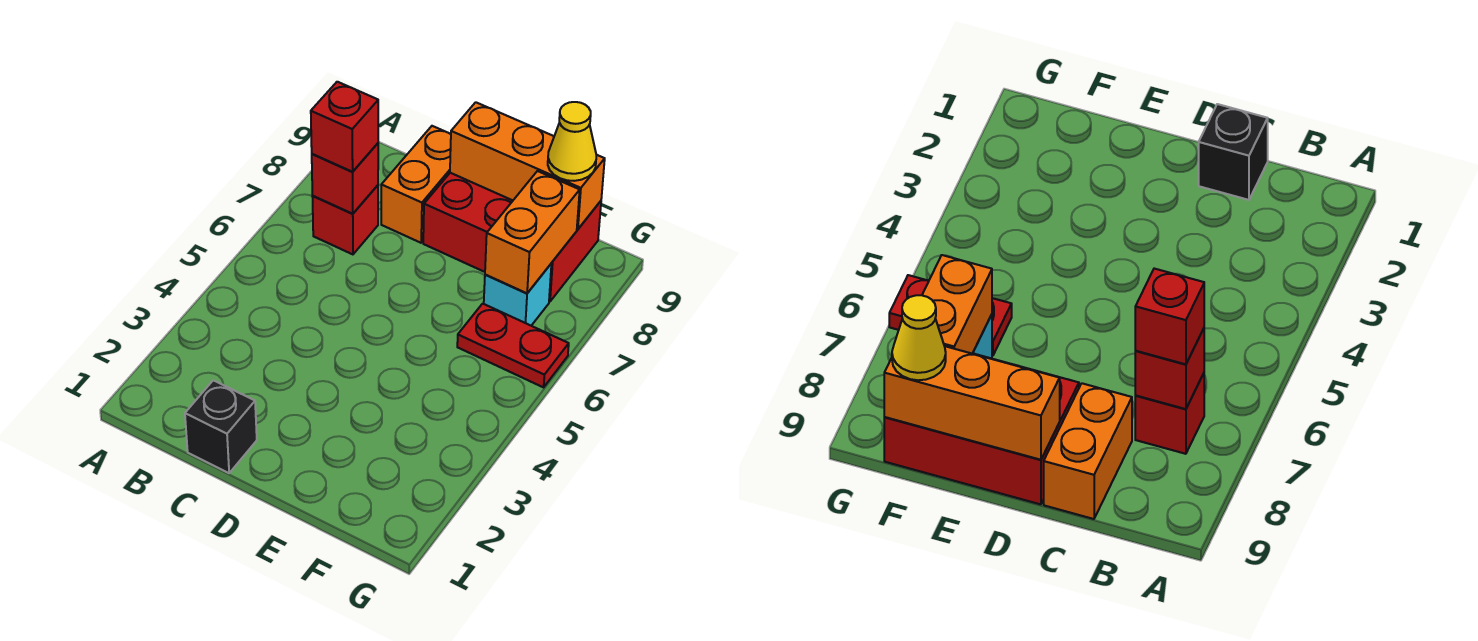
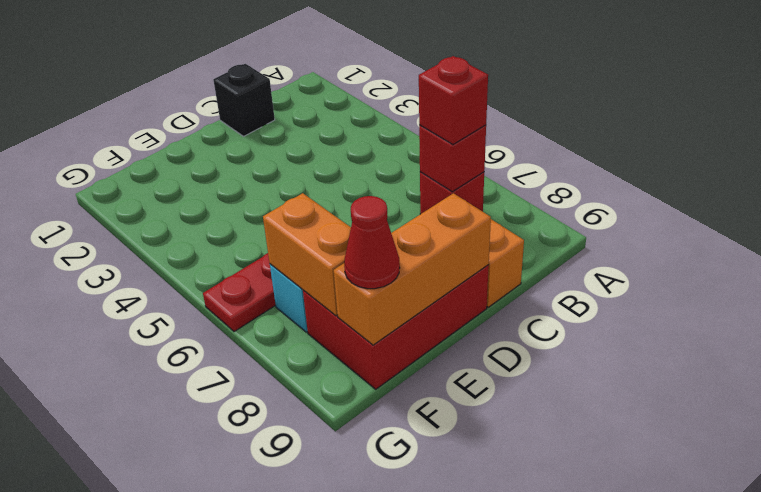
yellow 1x1 cone [548,102,596,181] -> red 1x1 cone [344,196,400,289]

